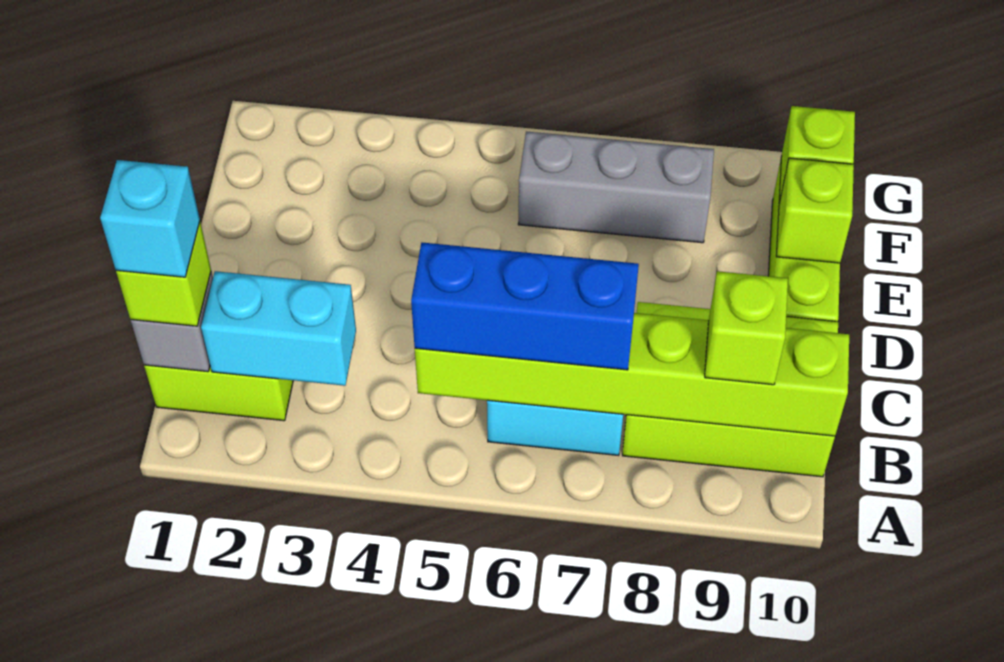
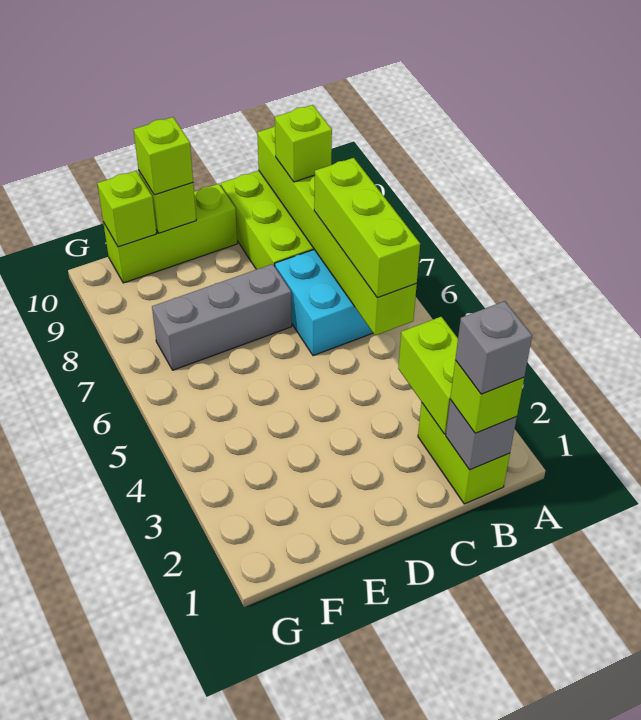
cyan 1x1 brick [100,160,200,277] -> grey 1x1 brick [455,301,532,394]
cyan 1x2 brick [201,271,356,386] -> lime 1x2 brick [398,317,458,434]
blue 1x3 brick [411,242,639,370] -> lime 1x3 brick [314,158,420,298]
none -> lime 1x1 brick [134,117,193,195]
grey 1x3 brick [518,131,714,243] -> grey 1x3 brick turned to [152,264,292,370]

